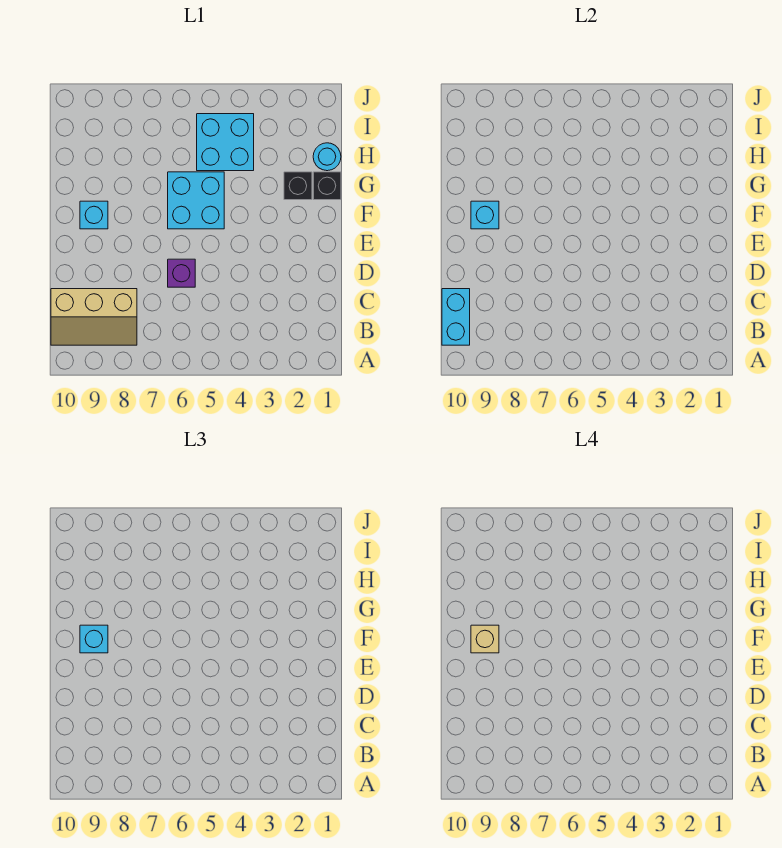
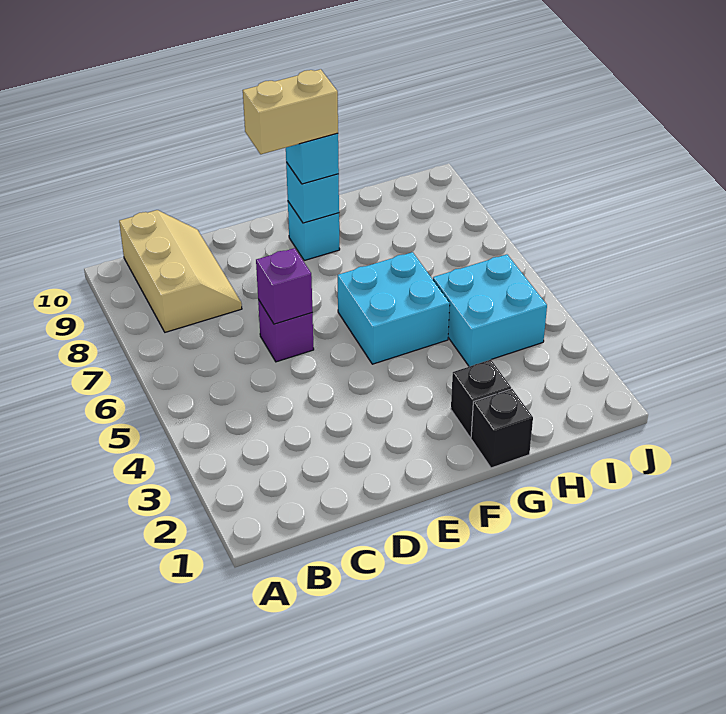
tan 2x3 slope [51,289,137,345] -> tan 2x3 slope turned to [119,210,242,332]
cyan 1x2 brick [442,289,470,345] -> none
none -> purple 1x1 brick [256,248,312,324]
tan 1x1 brick [471,625,499,653] -> tan 1x2 brick [243,69,338,154]
cyan 1x1 round brick [313,143,341,171] -> none

